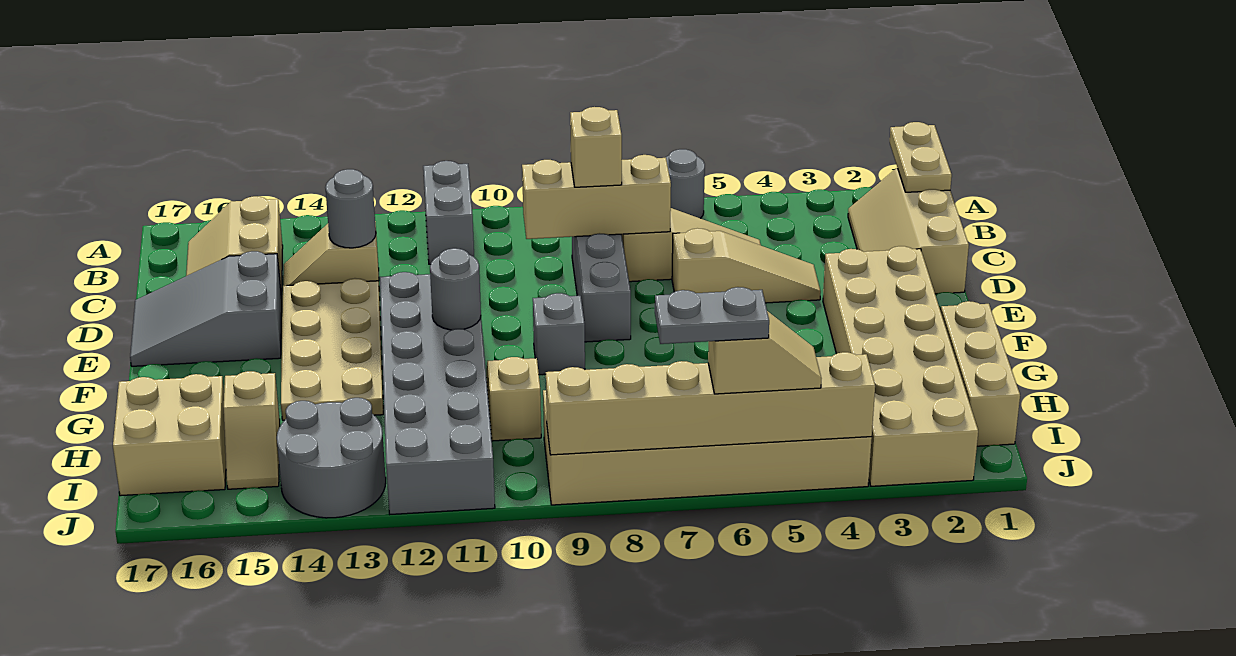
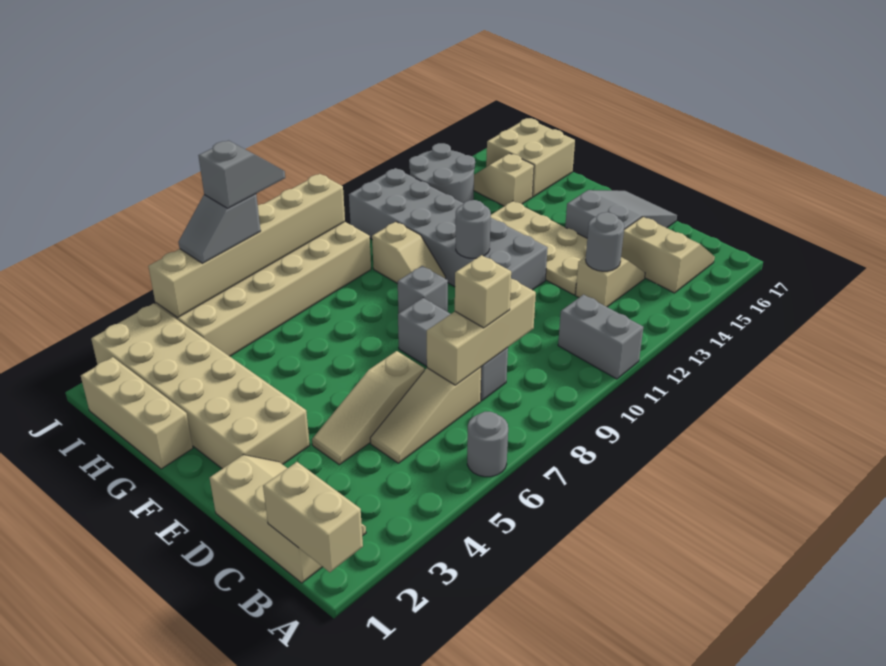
tan 1x2 plate [890,122,952,192] -> tan 1x2 brick [263,462,363,572]
tan 1x2 slope [708,311,821,394] -> grey 1x2 slope [178,194,261,263]
grey 1x2 plate [655,287,769,344] -> grey 1x2 slope [198,141,285,208]

